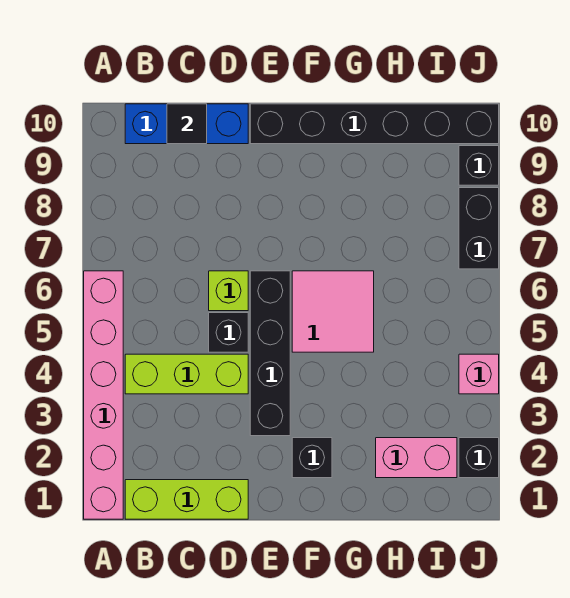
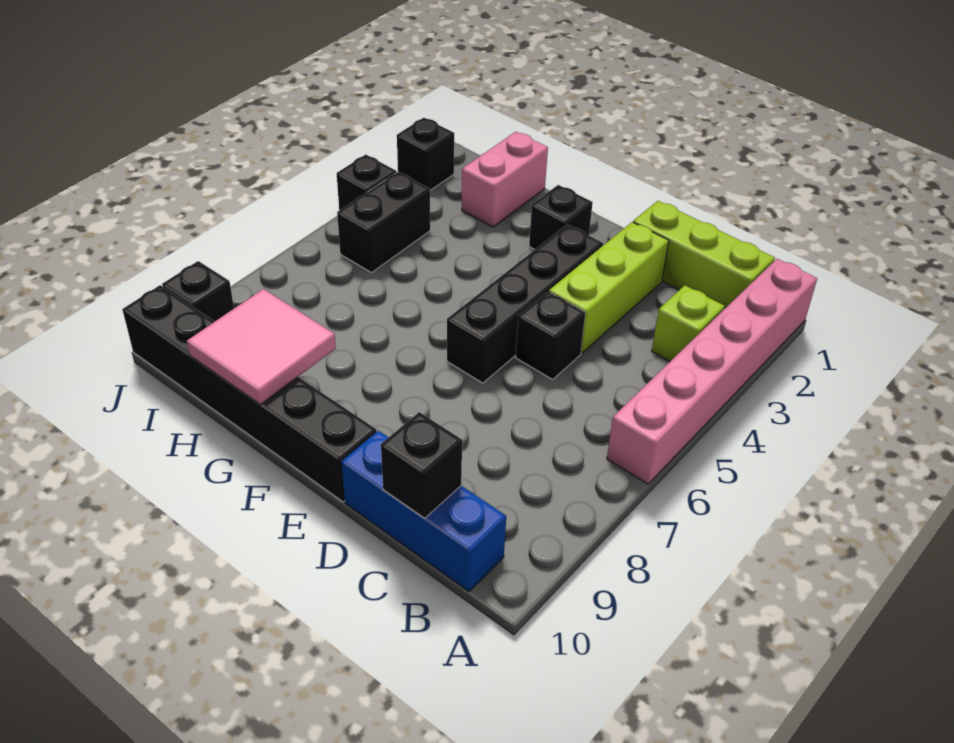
lime 1x3 brick [125,354,248,394] -> lime 1x3 brick turned to [549,222,669,353]
black 1x1 tile [167,104,207,144] -> black 1x1 brick [381,412,462,518]
lime 1x1 brick [209,271,248,311] -> lime 1x1 brick moved to [652,285,725,361]
pink 2x2 tile [292,271,374,352] -> pink 2x2 tile moved to [187,289,336,405]
pink 1x2 brick [376,438,457,478] -> pink 1x2 brick turned to [462,132,548,227]
pink 1x1 brick [459,354,499,394] -> black 1x1 brick [337,155,397,210]
black 1x2 brick [459,188,499,269] -> black 1x2 brick moved to [337,172,430,273]

